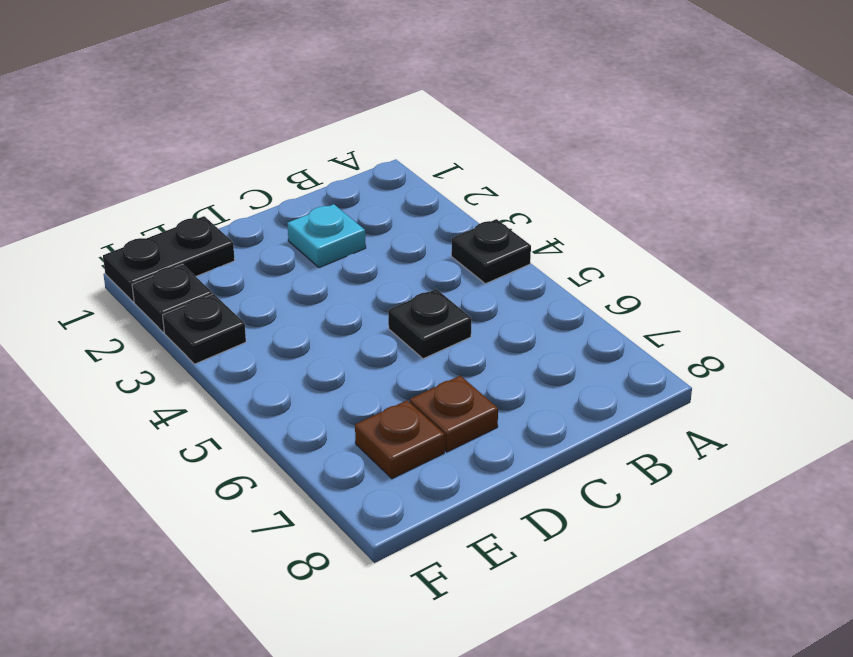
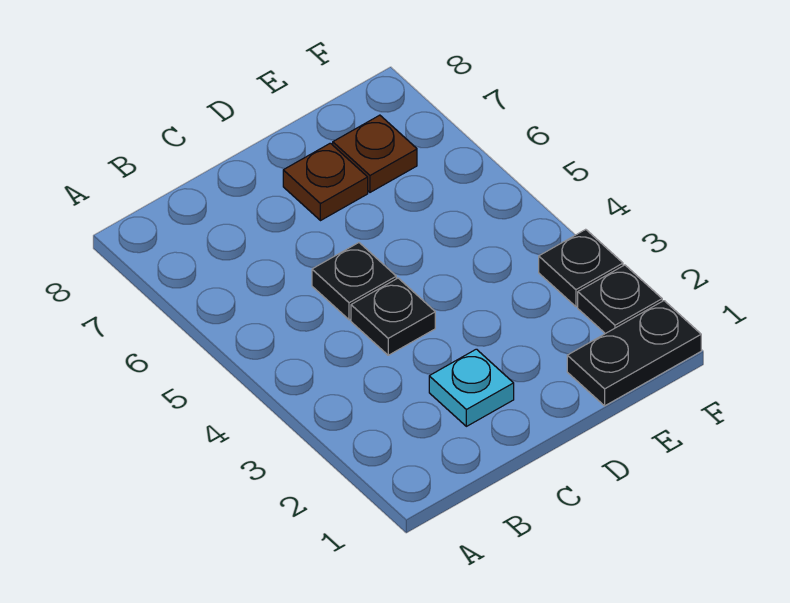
black 1x1 plate [451,219,531,284] -> black 1x1 plate moved to [351,278,435,355]

